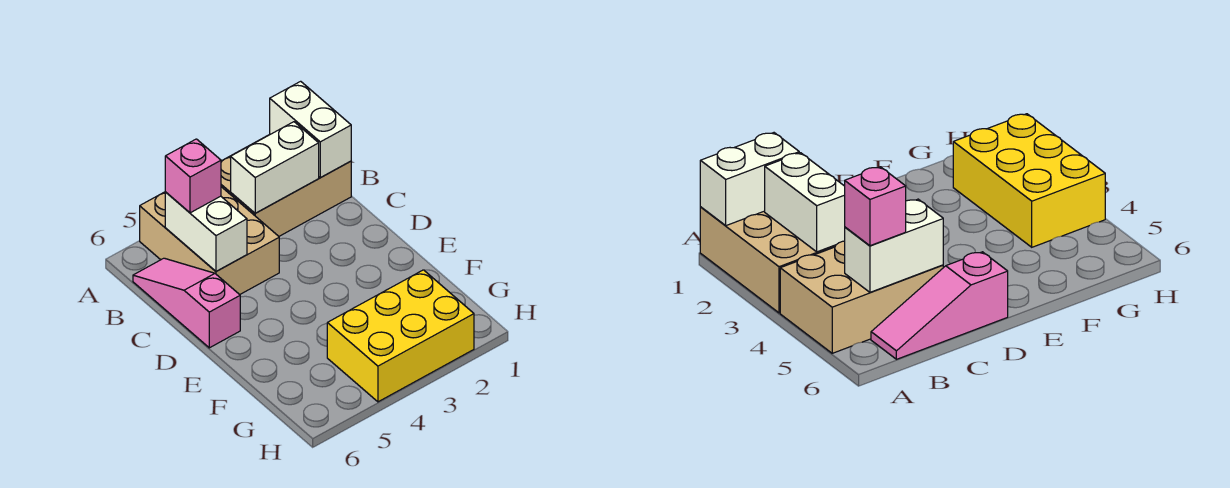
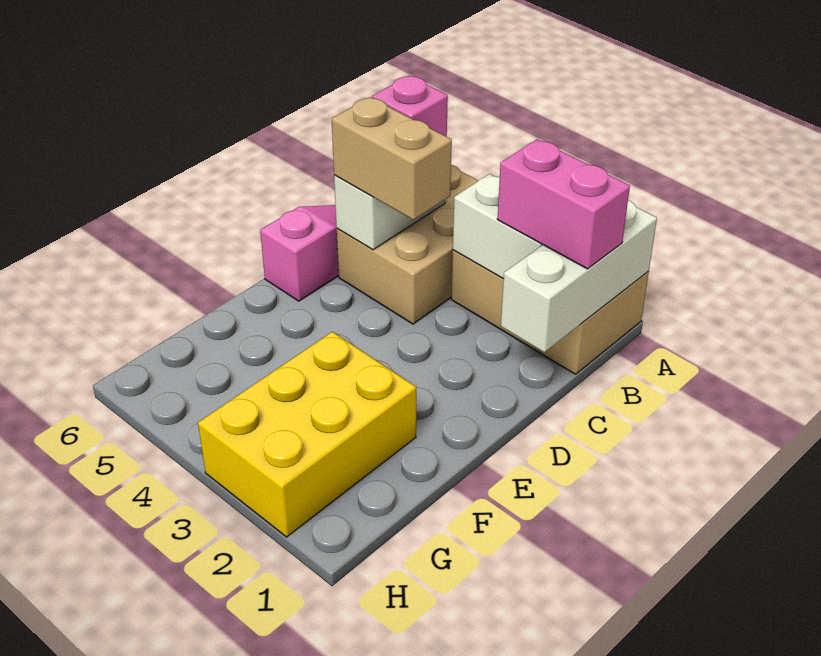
white 1x2 brick [270,81,351,178] -> white 1x3 brick [501,200,657,352]
none -> pink 1x2 brick [497,139,630,269]
none -> tan 1x2 brick [332,97,452,220]
yellow 2x3 brick [327,270,474,402] -> yellow 2x3 brick turned to [198,332,416,537]

